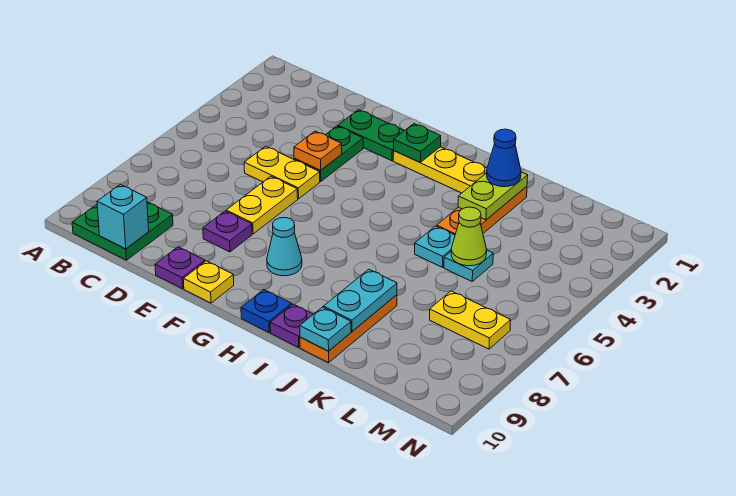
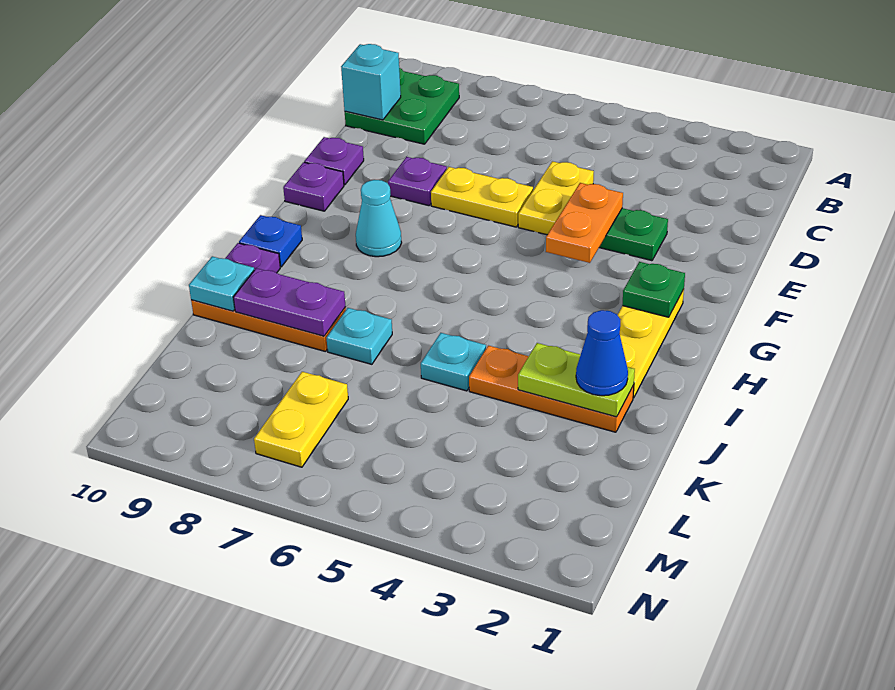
green 1x2 plate [338,110,404,161] -> none
orange 1x1 plate [294,131,342,170] -> orange 1x2 plate [546,183,623,263]
yellow 1x1 plate [183,261,234,303] -> purple 1x1 plate [283,162,344,211]
cyan 1x2 plate [323,269,397,331] -> purple 1x2 plate [233,268,346,336]
cyan 1x1 plate [444,250,493,281] -> cyan 1x1 plate moved to [327,308,392,364]
lime 1x1 cone [451,207,487,266] -> none

